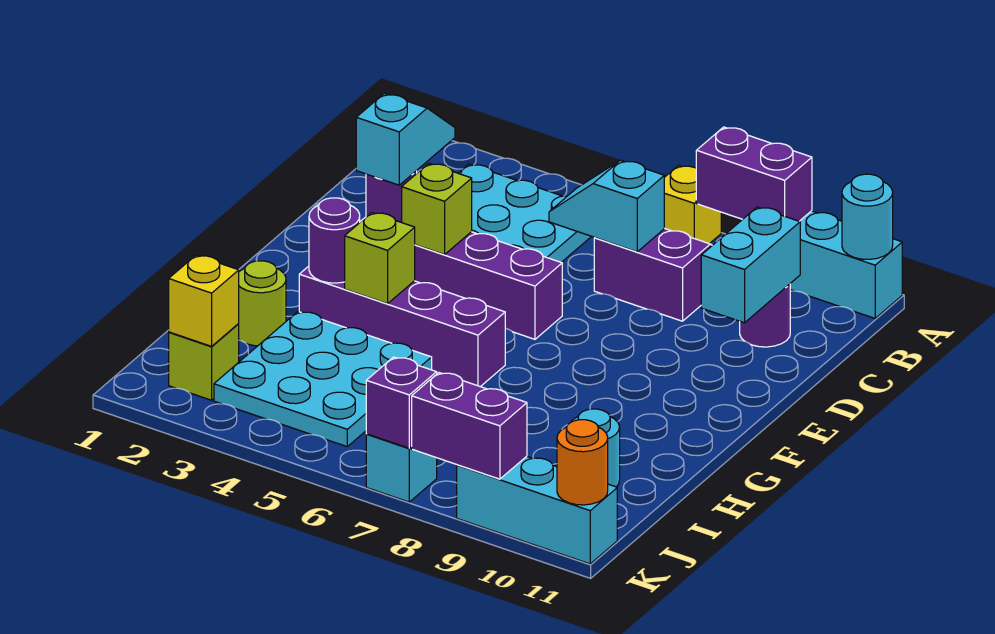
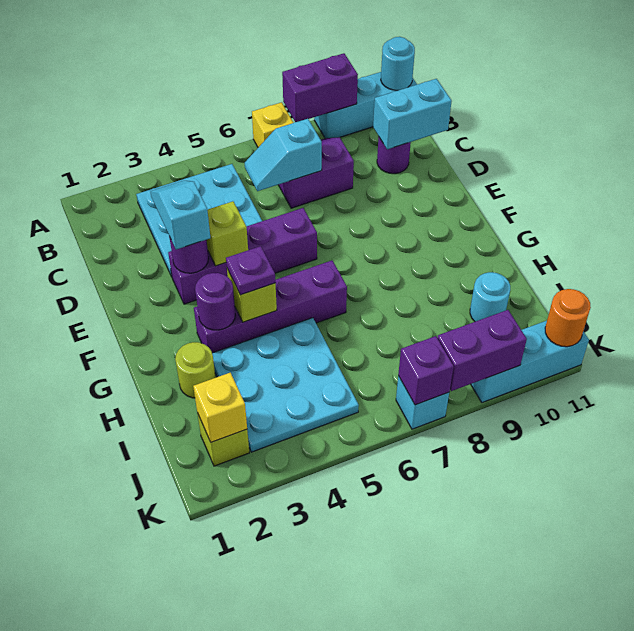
cyan 1x2 brick [701,207,800,323] -> cyan 1x2 brick turned to [373,79,452,149]
none -> purple 1x1 plate [226,246,275,295]

